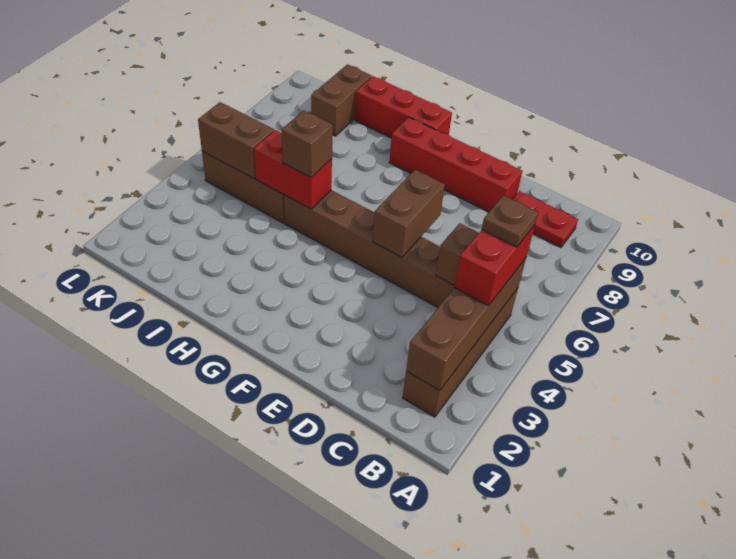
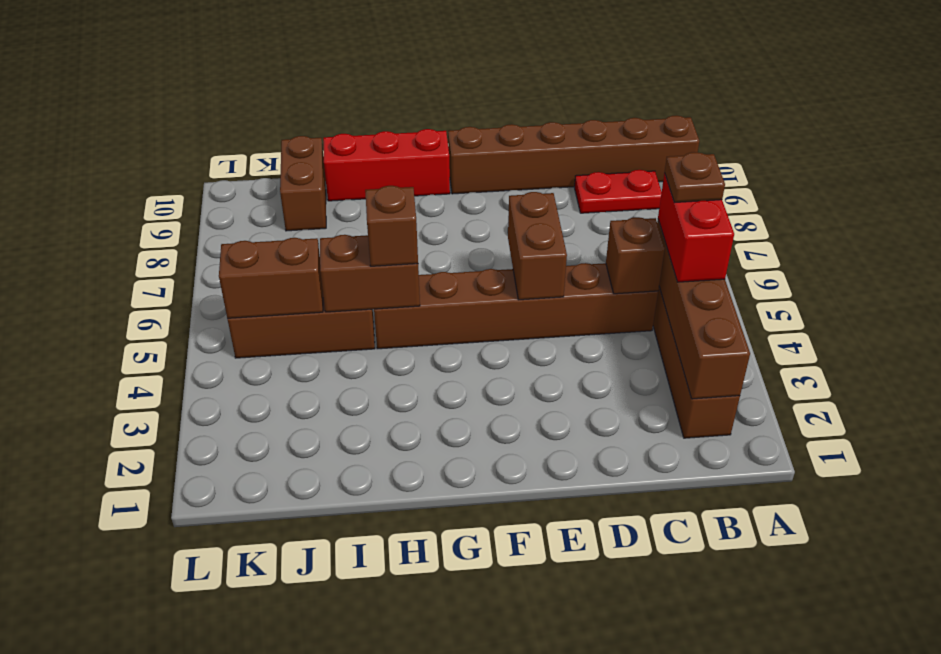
none -> brown 1x6 brick [448,115,699,194]
red 1x4 brick [389,117,522,212] -> none
red 1x2 brick [254,130,332,209] -> brown 1x2 brick [320,235,420,312]

